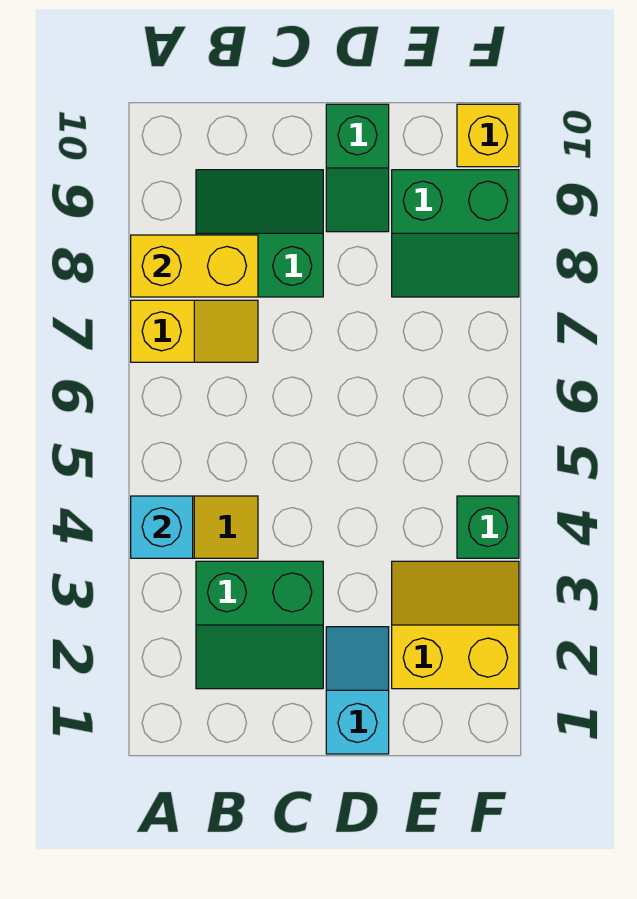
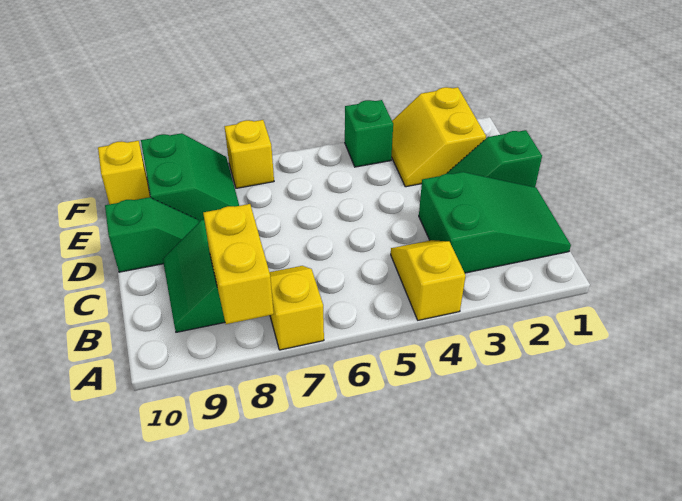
cyan 1x1 brick [131,496,193,558] -> none
green 2x2 slope [196,561,323,689] -> green 2x3 slope [419,172,571,273]
cyan 1x2 slope [326,627,389,754] -> green 1x2 slope [446,130,542,187]
none -> yellow 1x1 brick [225,120,274,188]

